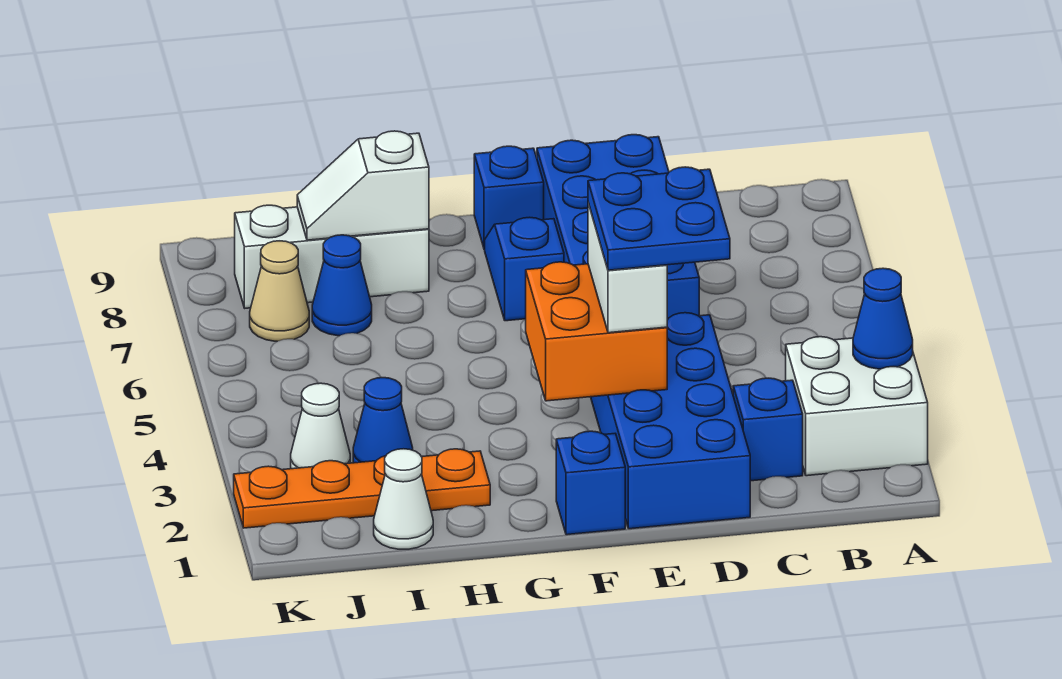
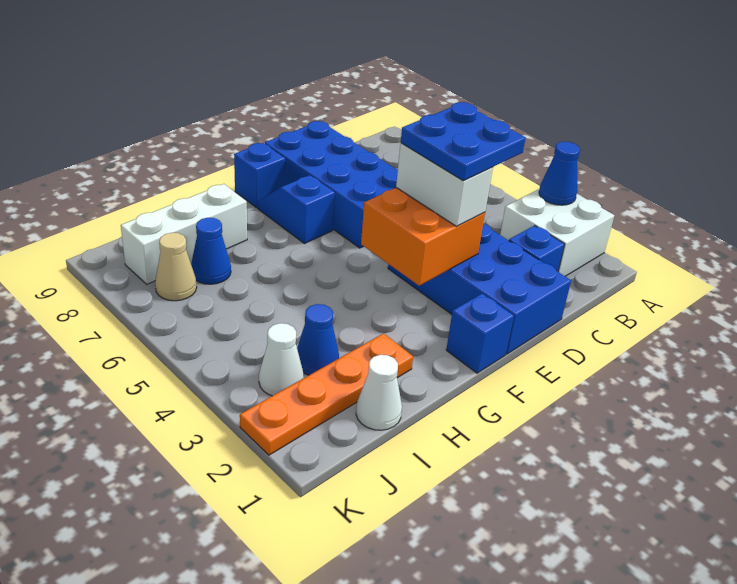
white 1x2 slope [297,131,429,240] -> none

